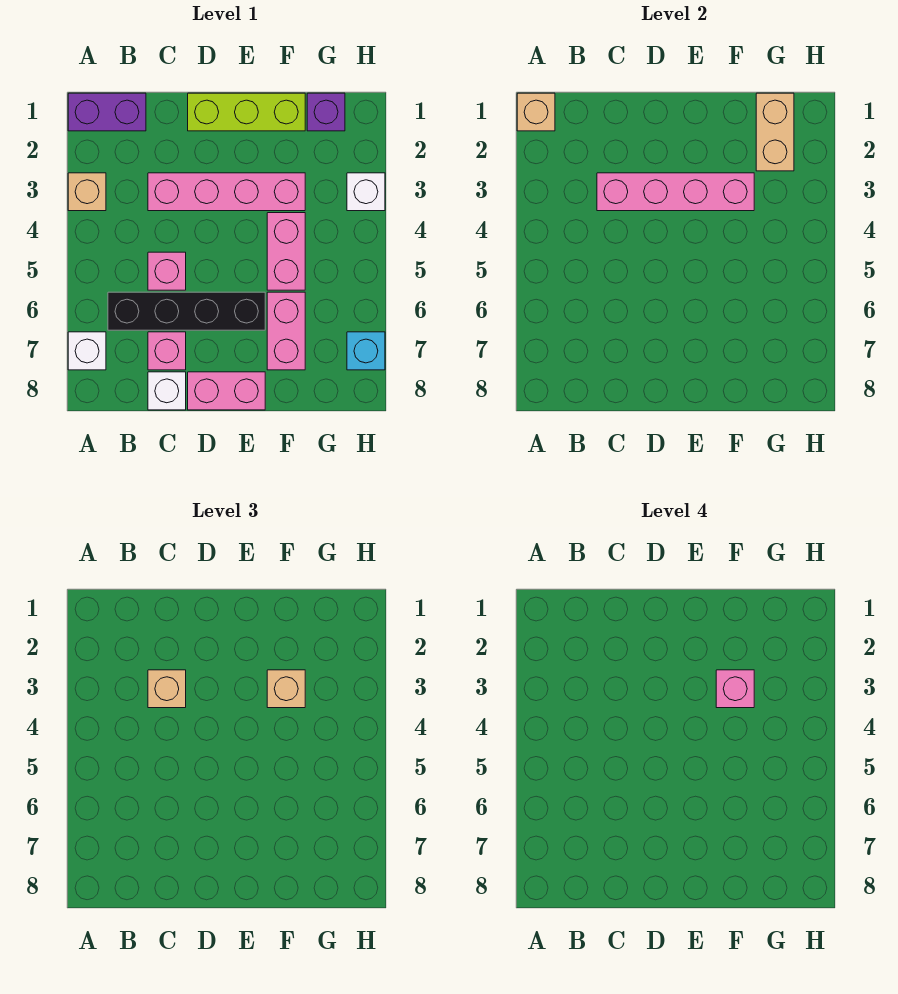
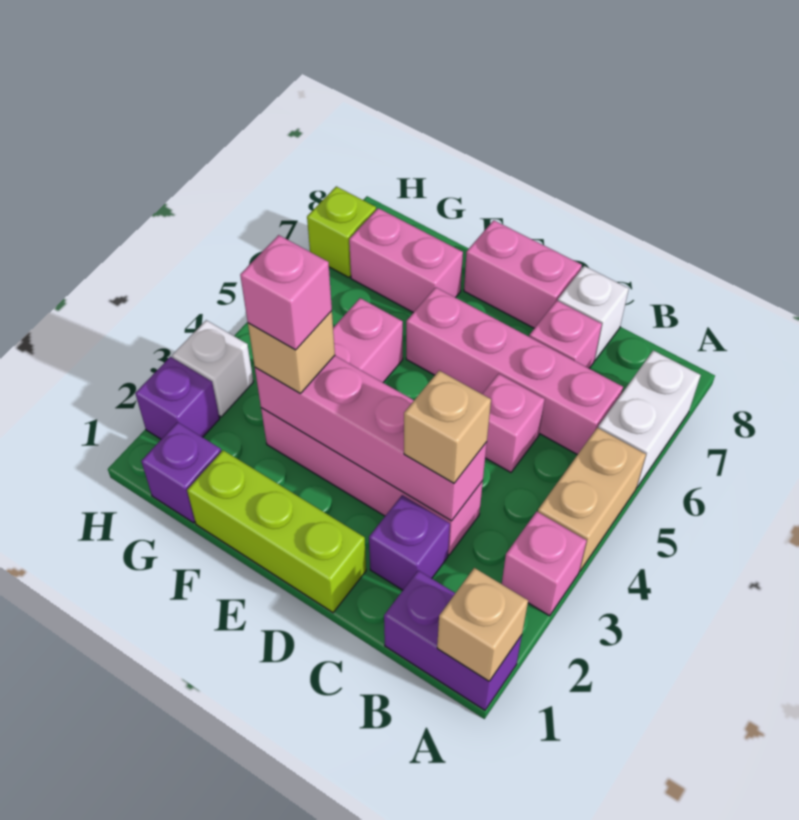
tan 1x1 brick [68,173,106,211] -> pink 1x1 brick [502,511,587,616]
white 1x1 brick [68,332,106,370] -> white 1x2 brick [598,350,701,487]
black 1x4 brick [108,292,265,330] -> pink 1x4 brick [406,287,623,455]
none -> purple 1x1 brick [369,495,450,590]
pink 1x2 brick [267,292,305,370] -> pink 1x2 brick turned to [349,208,463,313]
tan 1x2 brick [756,93,794,171] -> tan 1x2 brick moved to [538,428,646,571]
none -> purple 1x1 brick [135,357,220,439]
cyan 1x1 brick [347,332,385,370] -> lime 1x1 brick [307,186,376,277]

